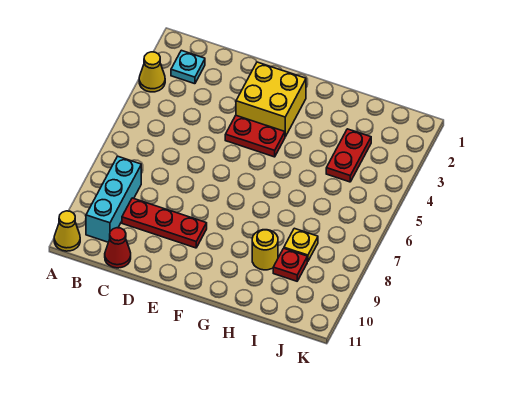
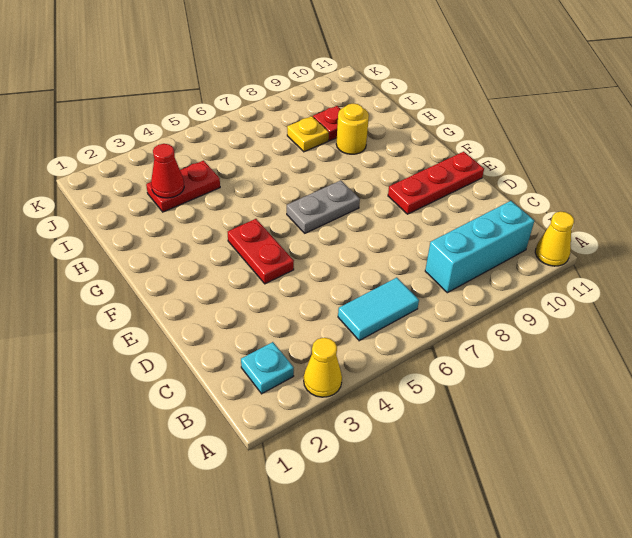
none -> cyan 1x2 tile [338,278,419,341]
red 1x3 plate [122,198,207,248] -> red 1x3 plate turned to [388,152,484,214]
red 1x1 cone [105,228,131,268] -> red 1x1 cone moved to [151,144,184,198]
yellow 2x2 brick [236,62,306,137] -> none
none -> grey 1x2 plate [287,180,360,233]

